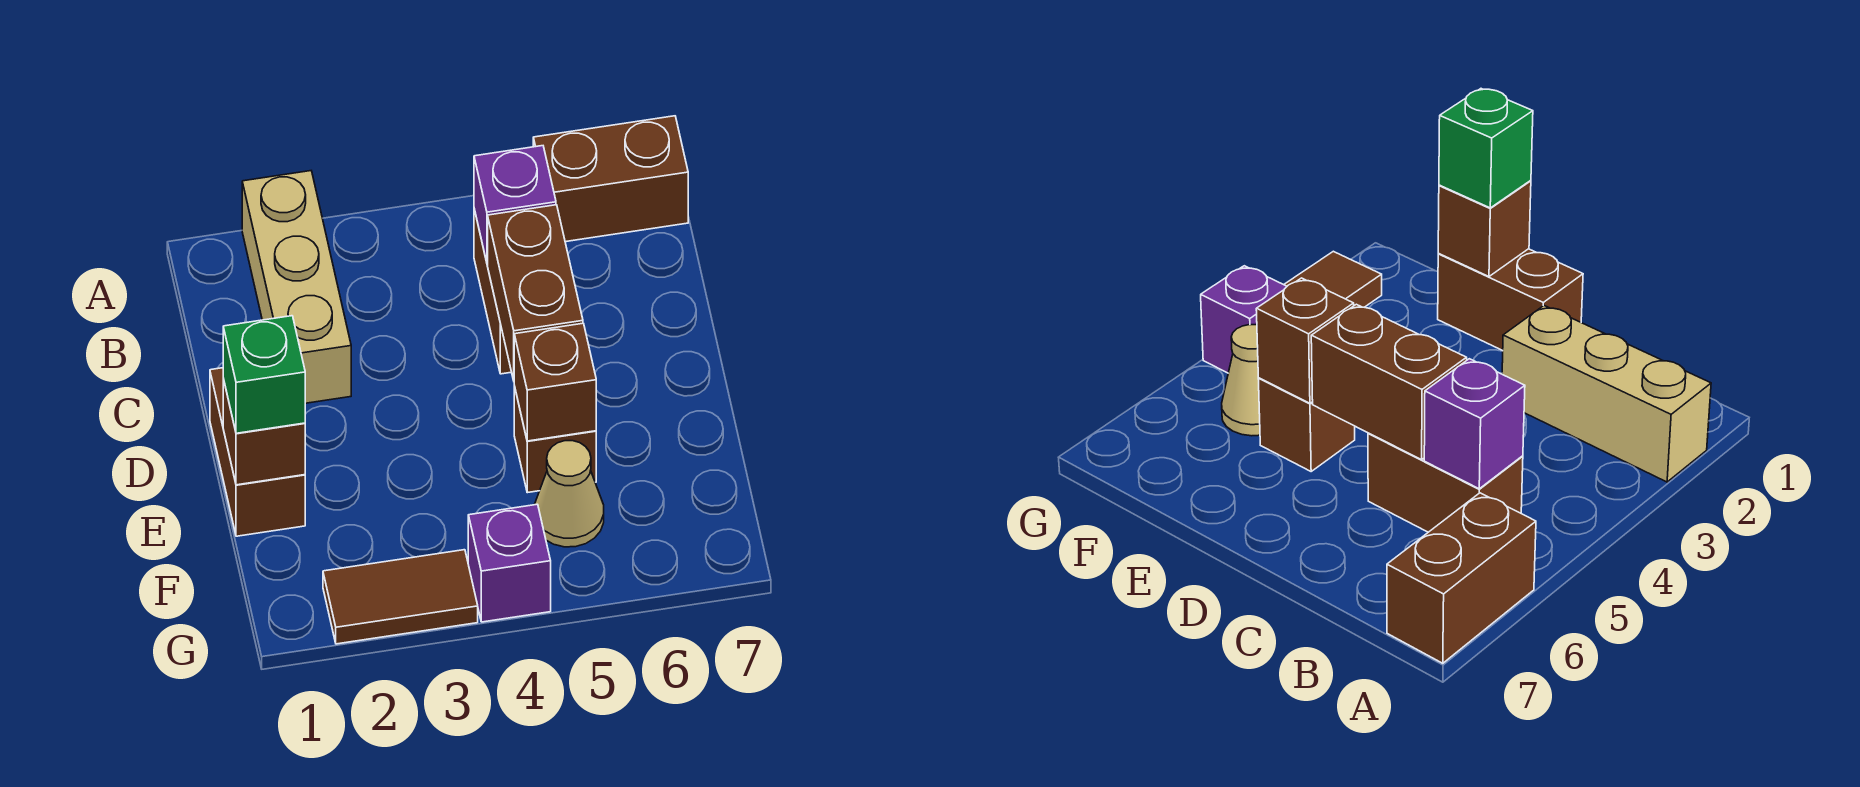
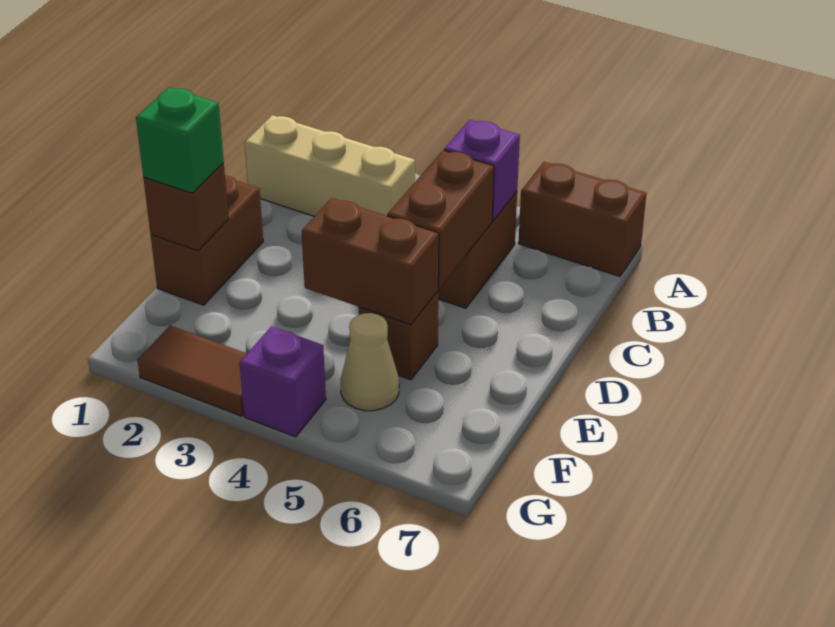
tan 1x3 brick [242,171,351,403] -> tan 1x3 brick turned to [245,115,415,216]
brown 1x1 brick [514,323,596,441] -> brown 1x2 brick [302,198,439,325]

